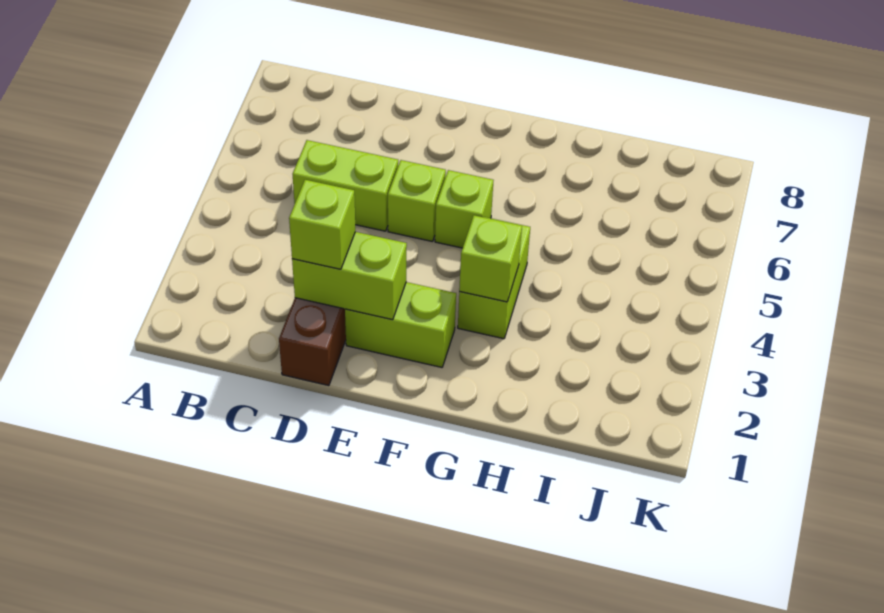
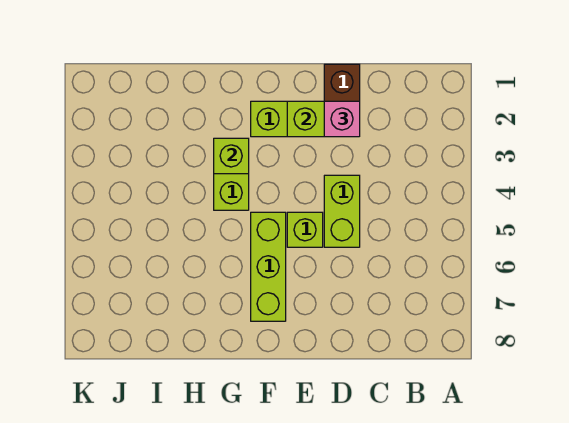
lime 1x2 brick [293,140,398,231] -> lime 1x2 brick turned to [324,175,360,247]
lime 1x1 brick [289,180,355,269] -> pink 1x1 brick [324,101,360,137]
lime 1x1 brick [435,170,494,248] -> lime 1x3 brick [251,212,286,321]

